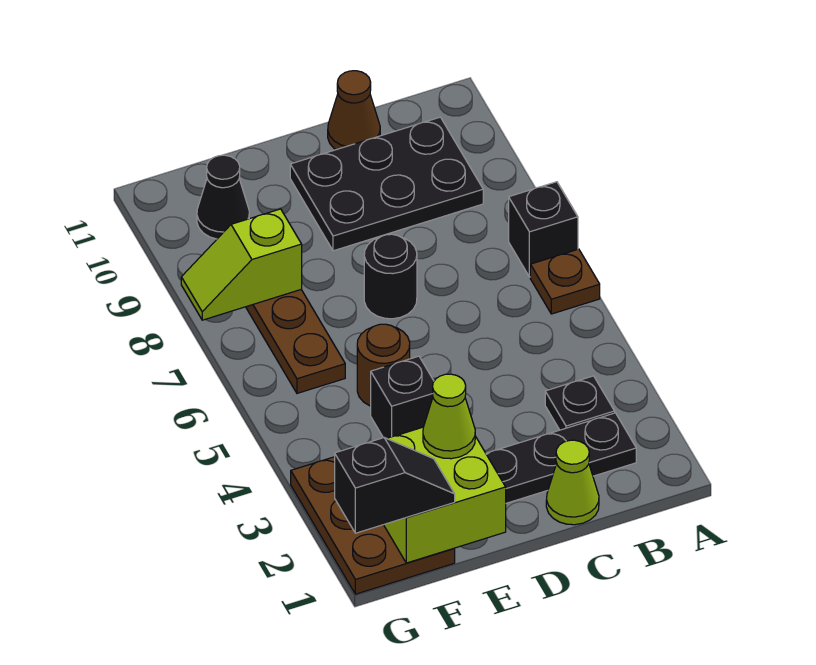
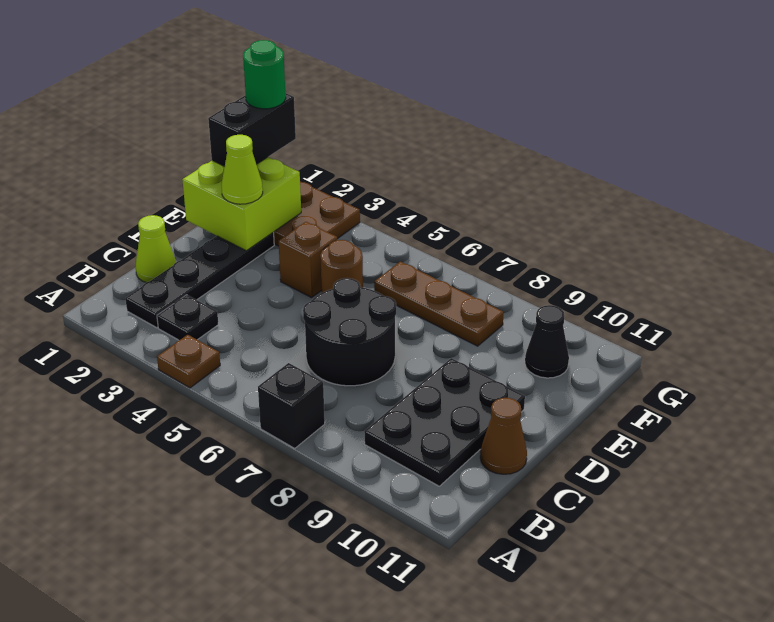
brown 1x1 plate [530,249,600,314] -> brown 1x1 plate moved to [157,335,220,388]
black 1x1 round brick [364,234,417,319] -> black 2x2 round brick [303,278,396,386]
black 1x1 brick [371,356,434,438] -> brown 1x1 brick [279,222,337,298]
black 1x2 slope [335,438,455,533] -> black 1x2 brick [208,93,296,166]
lime 1x2 slope [181,209,302,320] -> none
none -> green 1x1 round brick [243,40,286,109]

